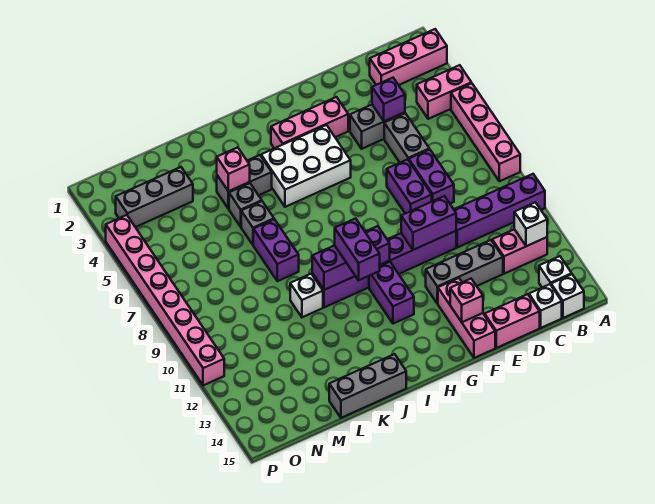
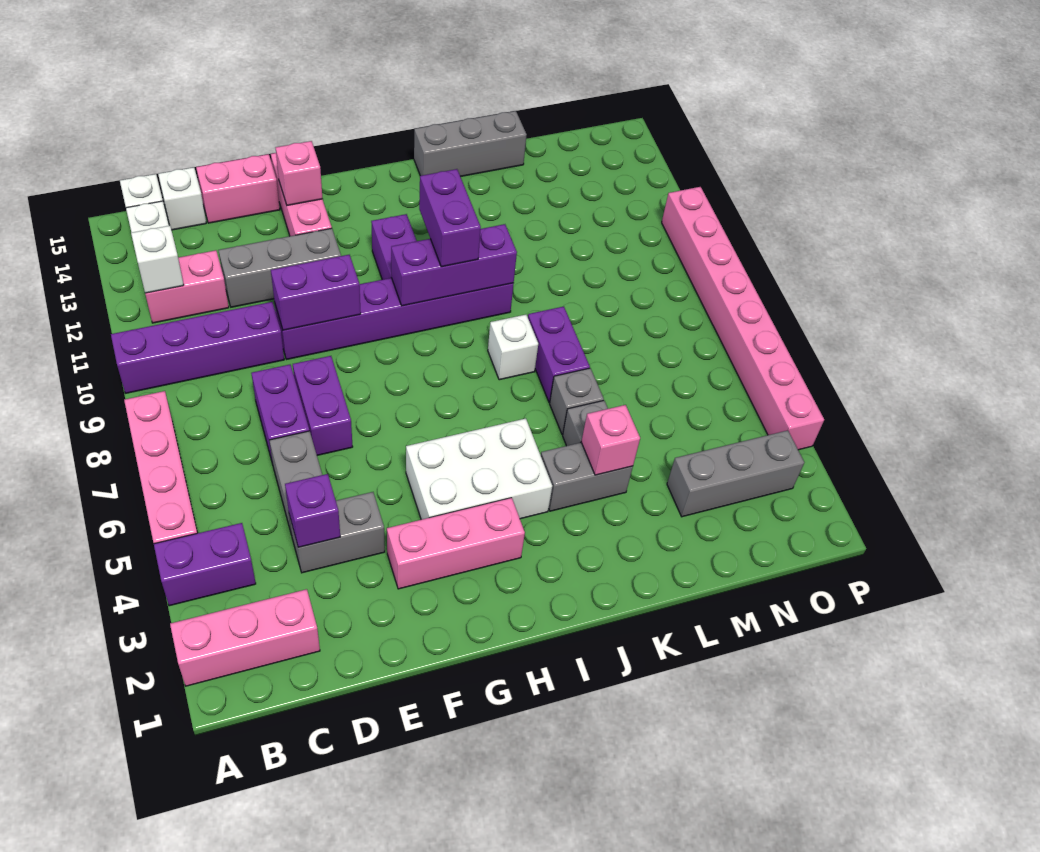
pink 1x2 brick [417,65,471,119] -> purple 1x2 brick [154,523,256,606]
white 1x1 brick [290,274,323,317] -> white 1x1 brick moved to [488,314,538,380]

